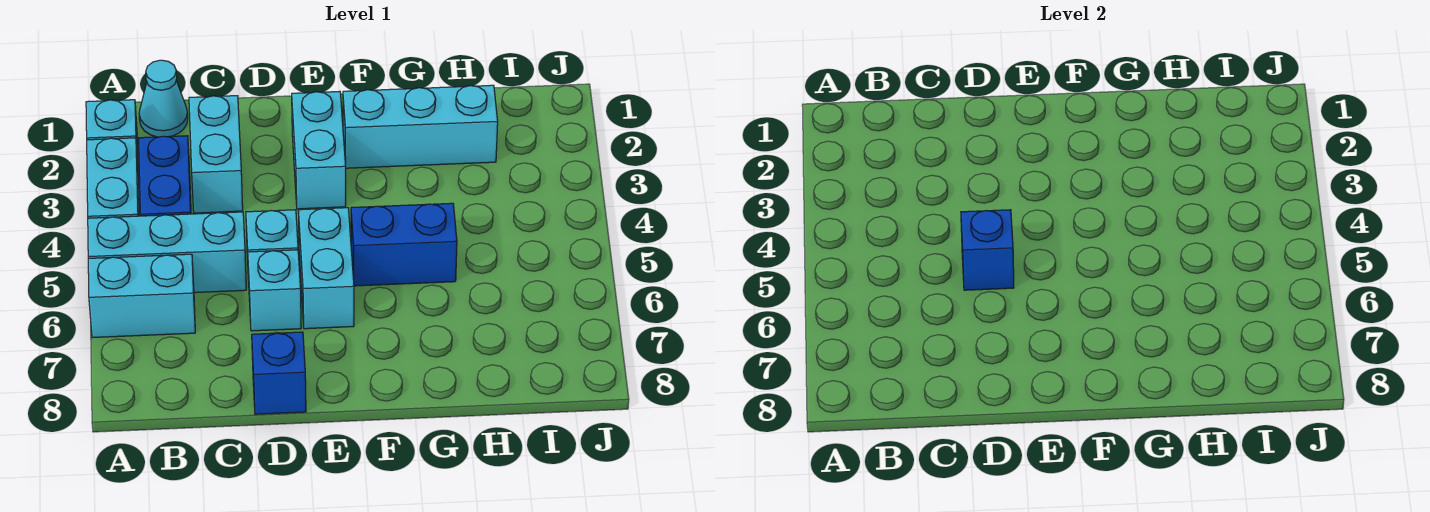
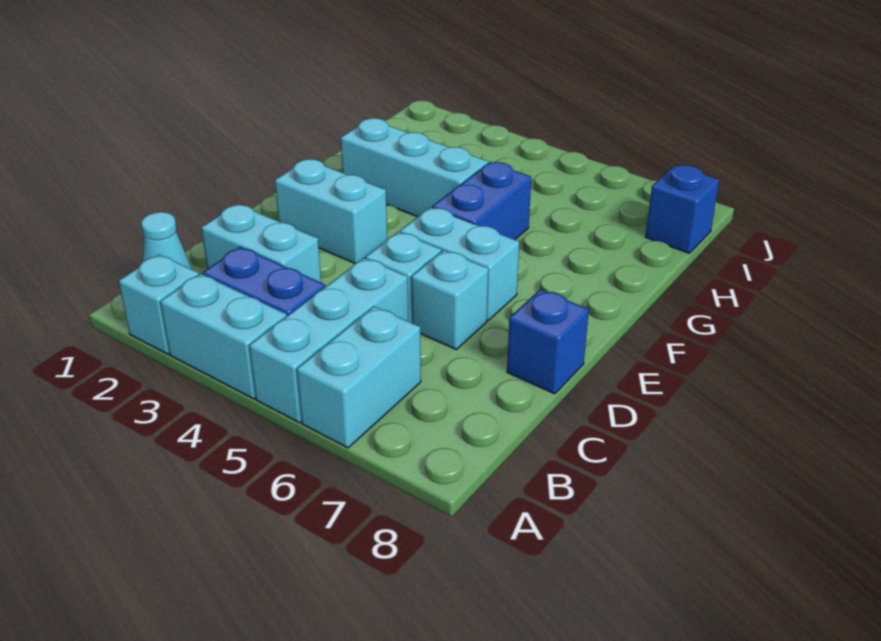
blue 1x1 brick [961,210,1014,290] -> blue 1x1 brick moved to [646,165,719,253]
cyan 1x3 brick [343,85,498,168] -> cyan 1x3 brick turned to [341,118,488,217]

